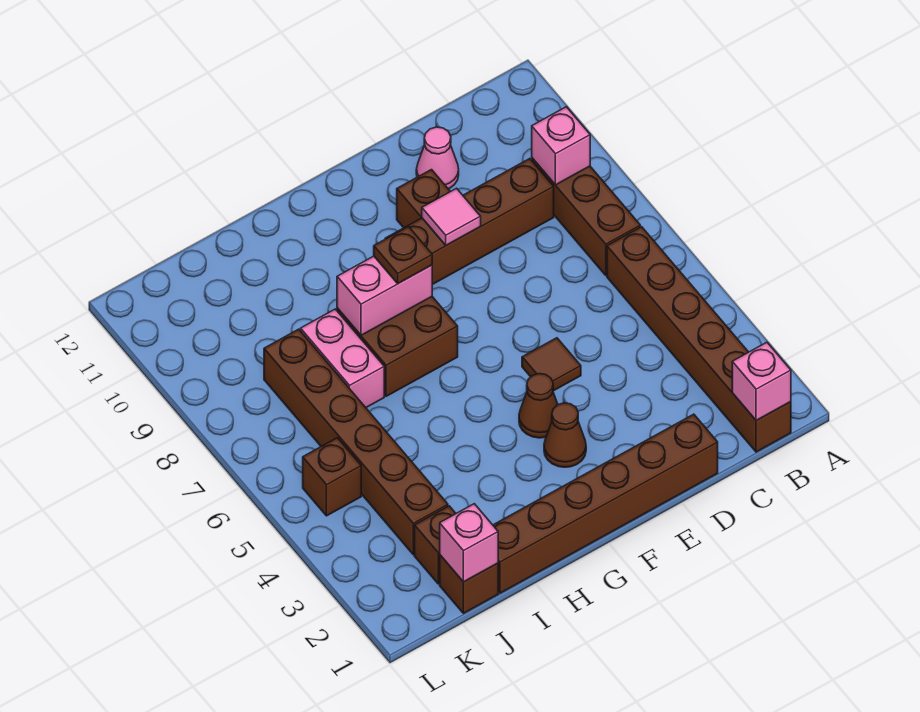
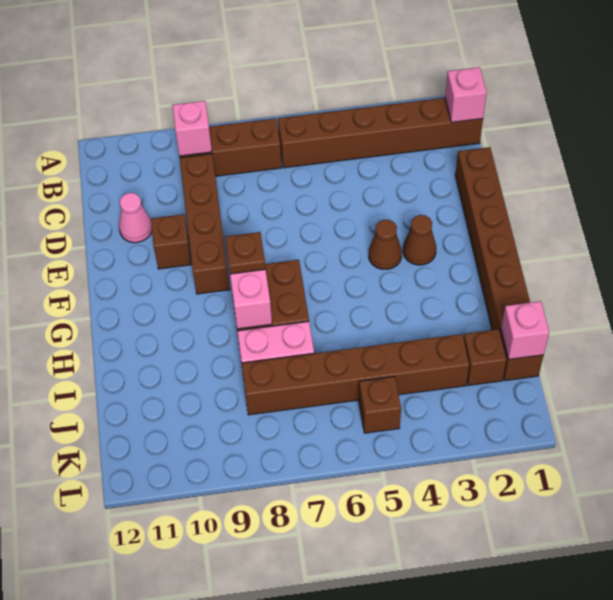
brown 1x1 tile [522,338,581,391] -> none
pink 1x1 tile [422,188,481,245] -> none

